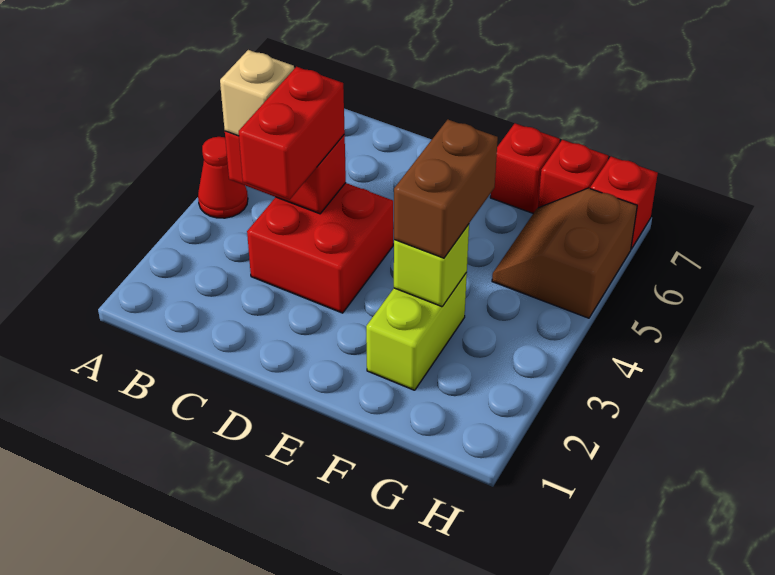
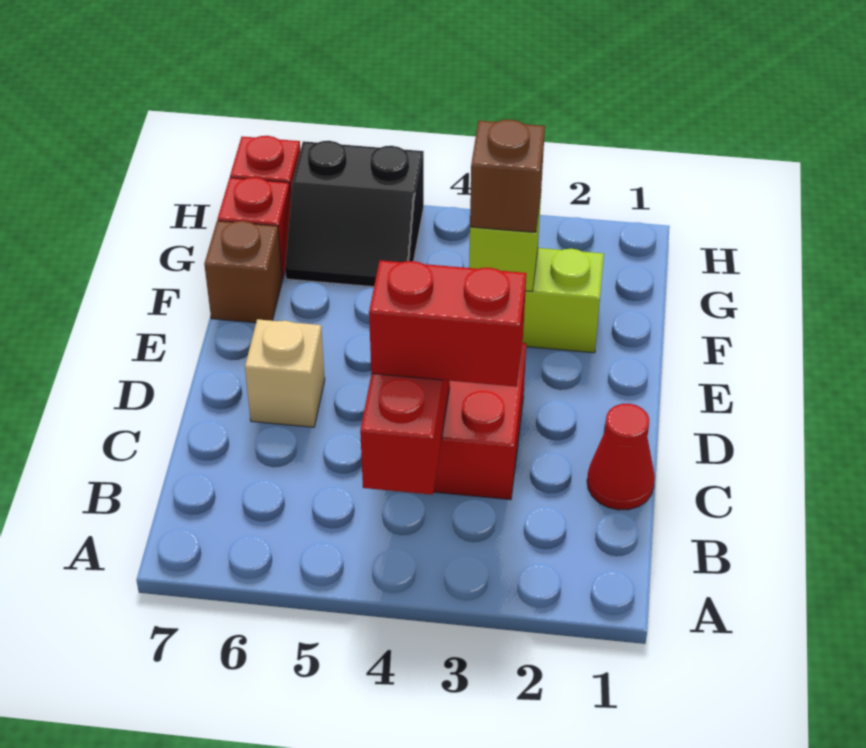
red 1x1 cone [198,137,248,218] -> red 1x1 cone moved to [587,404,655,510]
tan 1x1 brick [220,50,294,136] -> tan 1x1 brick moved to [245,319,325,427]
brown 1x2 brick [394,120,498,258] -> brown 1x1 brick [470,120,545,232]
red 1x1 brick [490,123,560,213] -> brown 1x1 brick [204,221,282,323]
brown 2x2 slope [492,188,637,318] -> black 2x2 slope [285,141,424,287]

